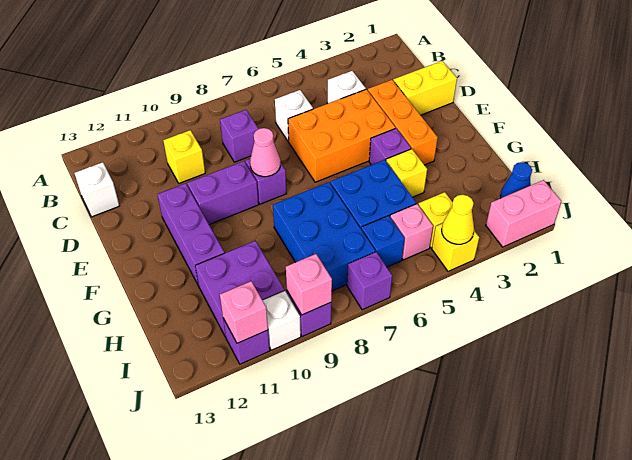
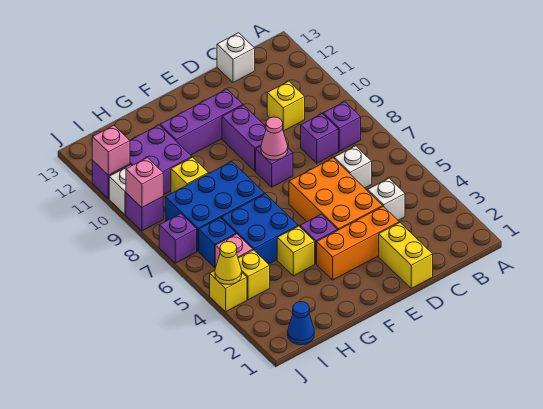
none -> purple 1x1 brick [323,102,361,151]
none -> yellow 1x1 brick [171,157,209,193]
pink 1x2 brick [486,180,561,247] -> none

